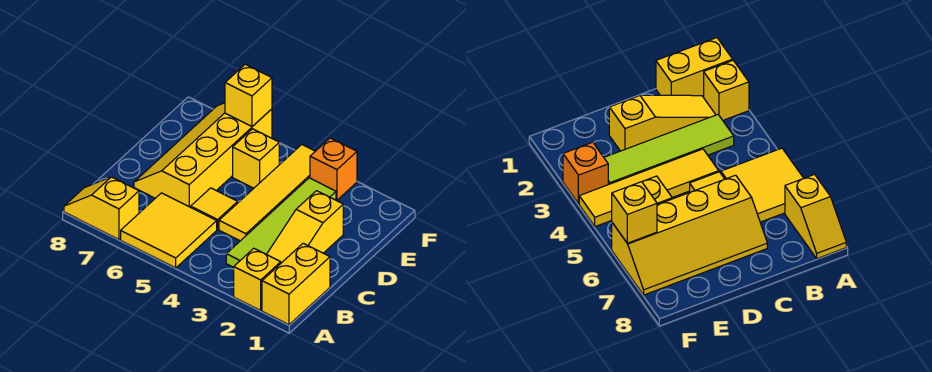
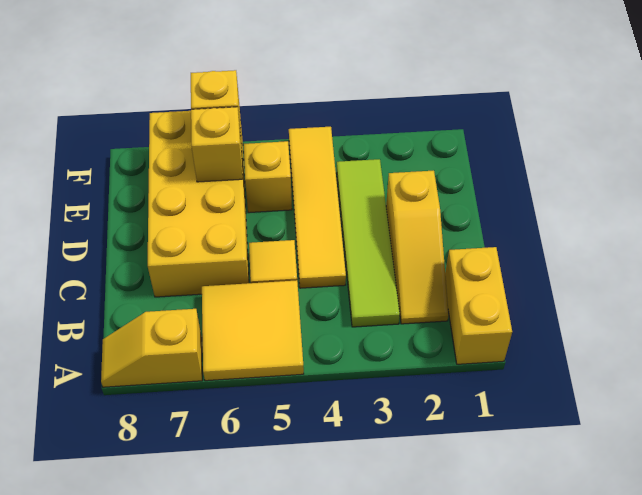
yellow 1x1 brick [234,248,281,310] -> yellow 1x1 brick moved to [191,107,243,182]
yellow 2x4 slope [134,103,272,207] -> yellow 2x4 brick [148,111,249,297]
orange 1x1 brick [310,138,357,200] -> none

